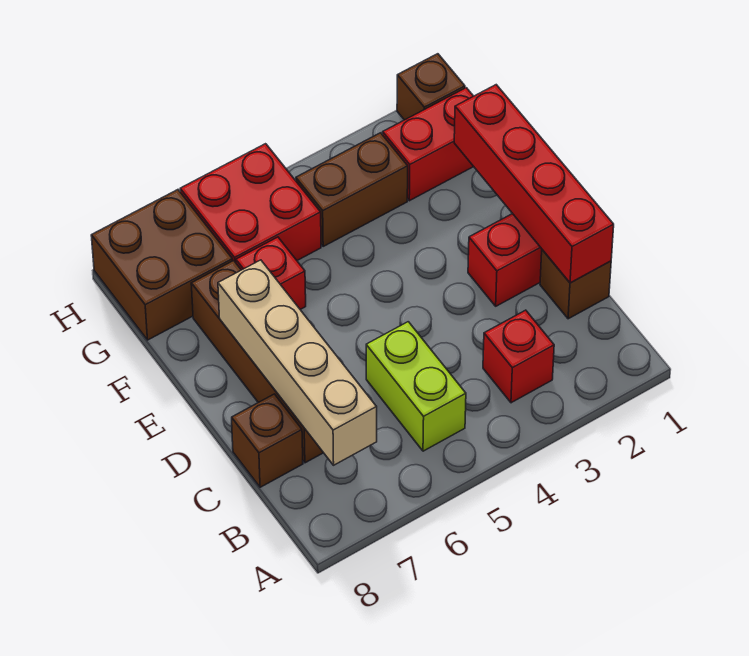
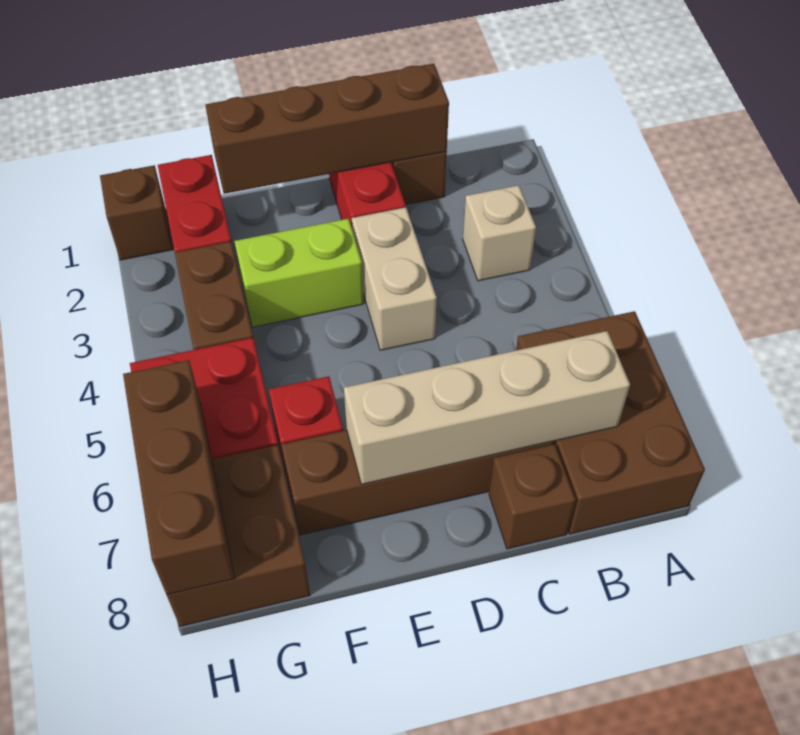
none -> brown 2x3 brick [516,311,705,534]
red 1x1 brick [483,310,554,403] -> tan 1x1 brick [463,185,536,281]
lime 1x2 brick [366,322,466,451] -> lime 1x2 brick moved to [235,219,364,327]
red 1x4 brick [454,85,614,283] -> brown 1x4 brick [205,63,449,194]
none -> tan 1x2 brick [352,207,437,350]
none -> brown 1x3 brick [123,360,234,595]

